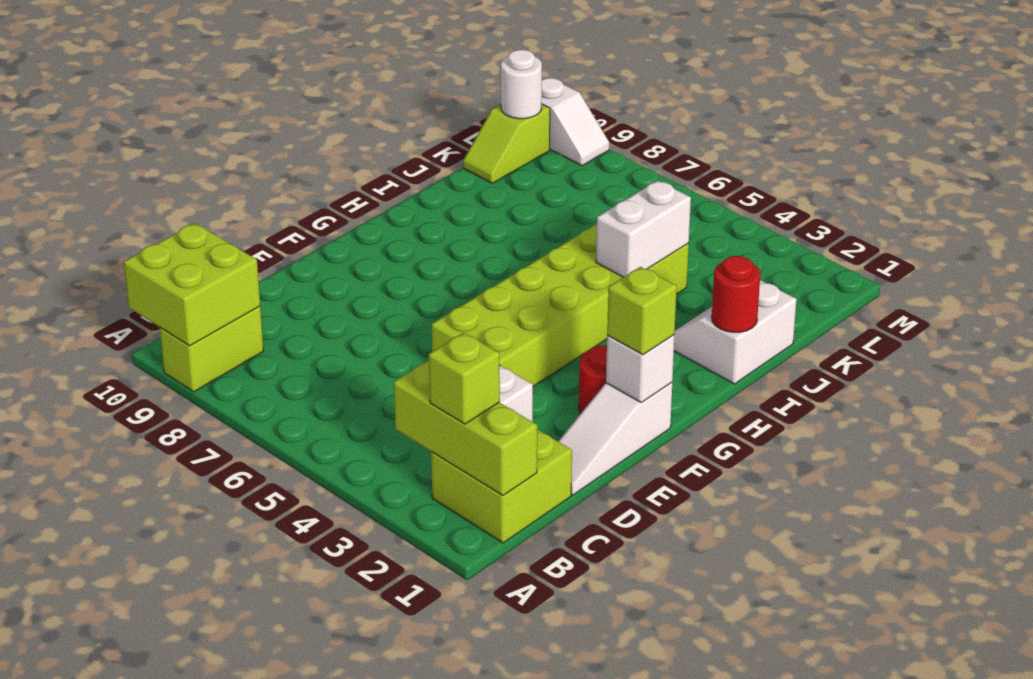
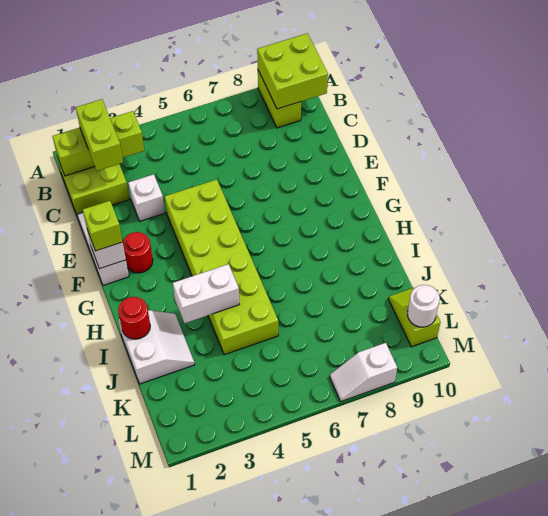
lime 1x1 brick [429,333,500,424] -> lime 1x2 brick [76,99,123,171]
white 1x2 brick [596,181,691,277] -> white 1x2 brick turned to [173,264,239,323]
white 1x2 slope [541,78,609,166] -> white 1x2 slope moved to [330,343,397,401]

